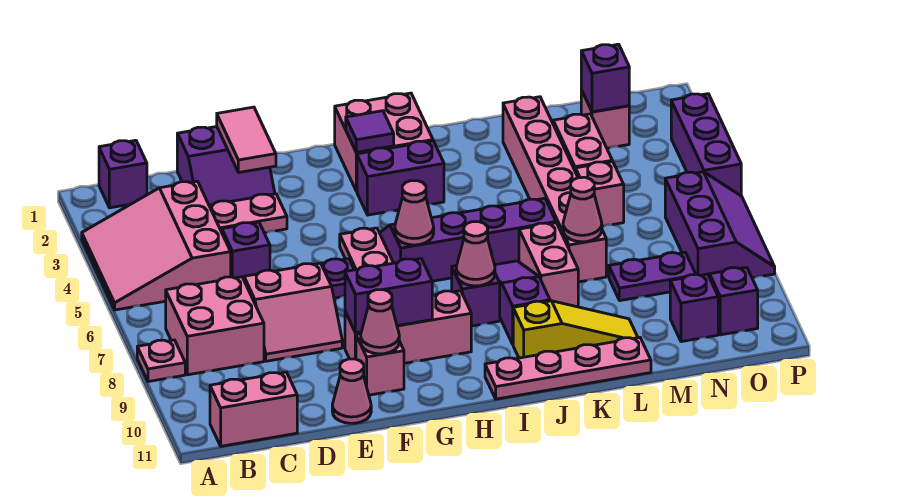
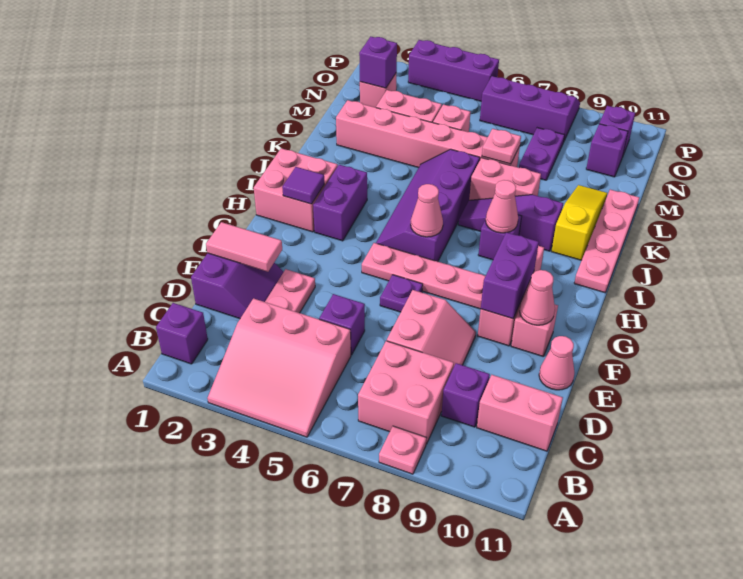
pink 1x2 brick [210,372,297,446] -> pink 1x2 brick turned to [477,375,563,451]
none -> purple 1x1 brick [441,363,490,427]
pink 1x1 cone [563,177,602,242] -> pink 1x1 plate [482,129,521,164]

